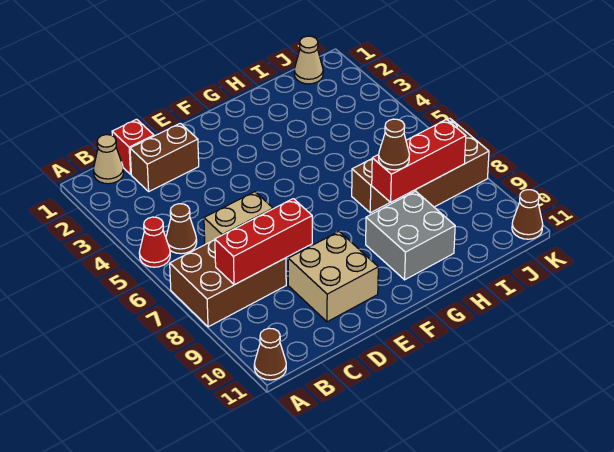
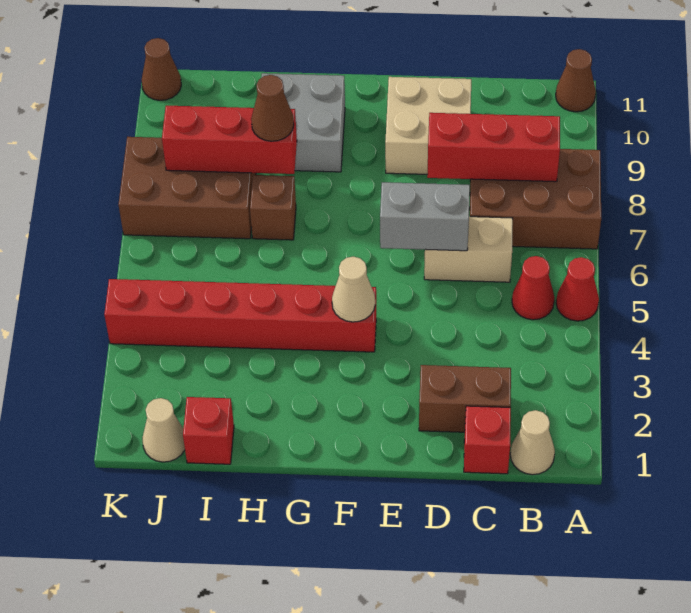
brown 1x1 cone [166,204,197,254] -> red 1x1 cone [512,256,554,320]
none -> grey 1x2 brick [380,182,470,251]
none -> red 1x6 brick [104,279,376,352]
none -> tan 1x1 cone [332,257,375,322]
none -> red 1x1 brick [183,397,234,464]

